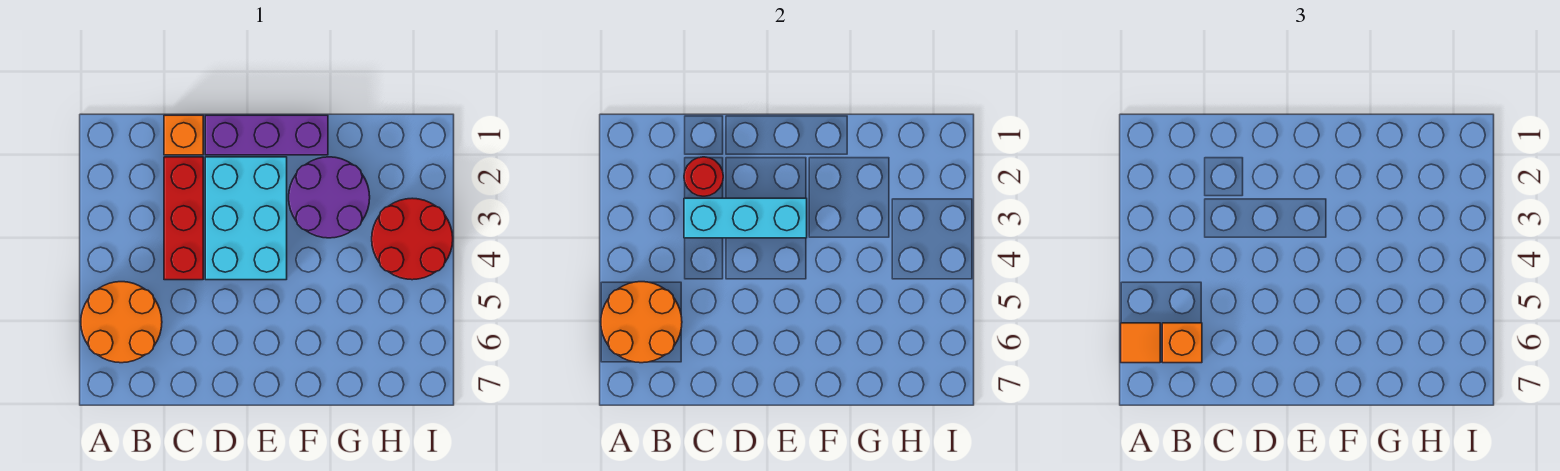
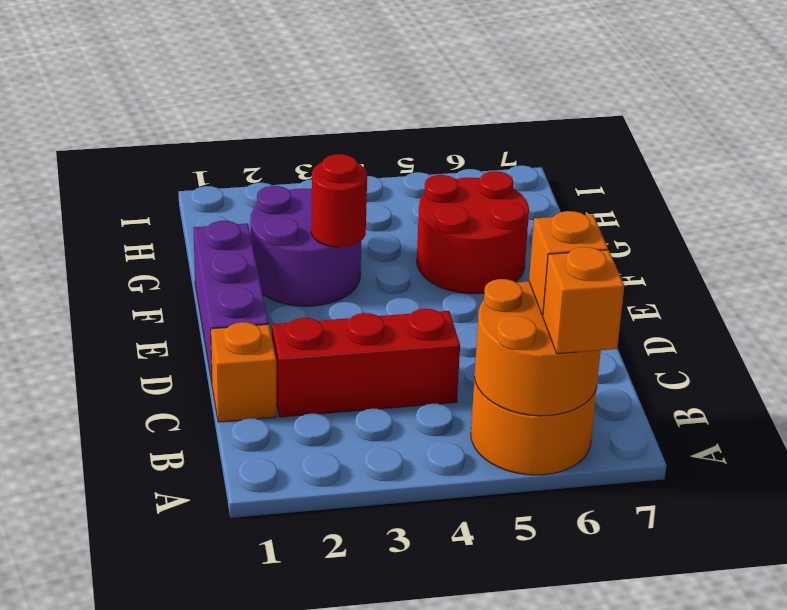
orange 1x1 tile [1121,323,1160,363] -> orange 1x1 brick [543,247,624,354]
red 1x1 round brick [684,157,723,196] -> red 1x1 round brick moved to [311,154,367,247]
cyan 1x3 brick [684,198,807,238] -> none
cyan 2x3 brick [205,157,287,280] -> none
red 2x2 round brick [372,198,453,280] -> red 2x2 round brick moved to [417,171,529,294]

